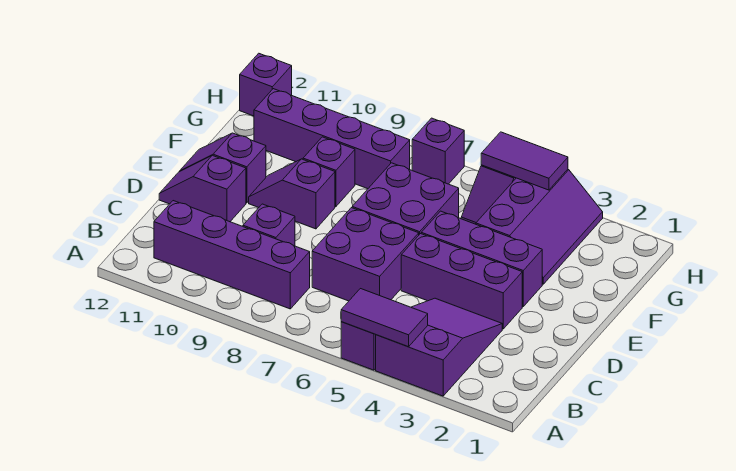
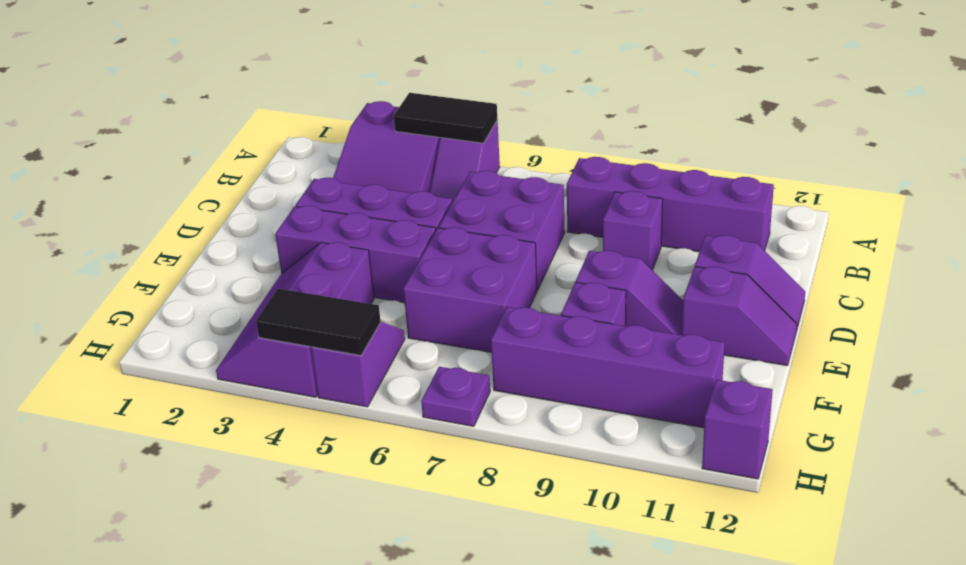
purple 1x2 tile [341,289,428,347] -> black 1x2 tile [394,93,497,143]
purple 1x2 tile [481,132,568,190] -> black 1x2 tile [256,289,381,355]
purple 1x1 brick [412,118,464,184] -> purple 1x1 plate [421,367,490,426]

